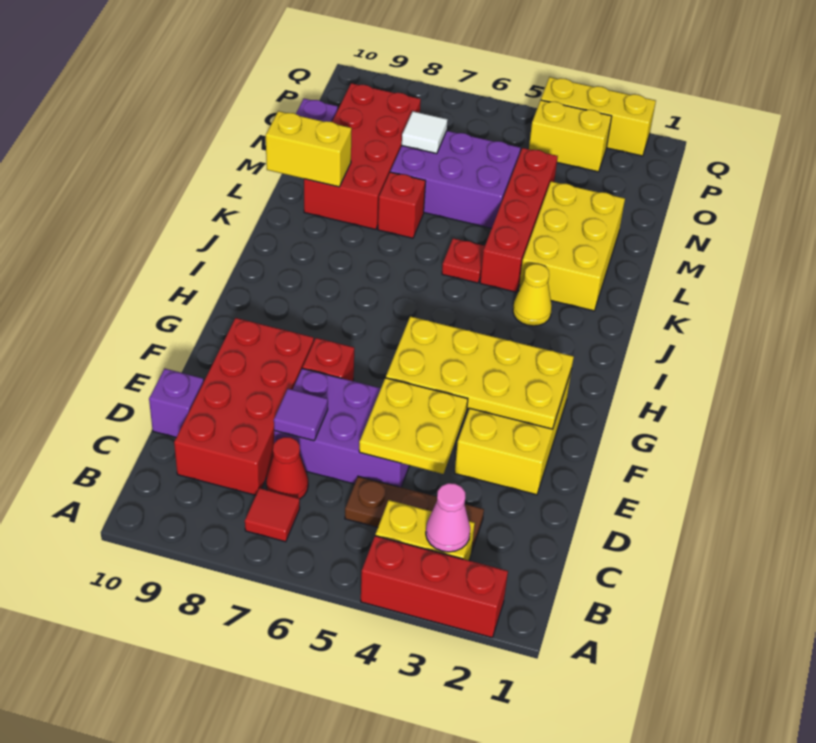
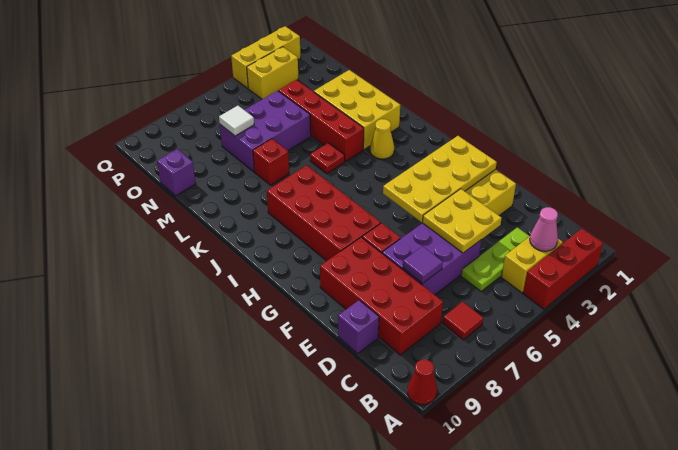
brown 1x3 plate [345,476,484,551] -> lime 1x3 plate [461,227,530,291]
red 1x1 cone [266,437,308,499] -> red 1x1 cone moved to [408,359,437,405]
red 2x4 brick [304,83,421,229] -> red 2x4 brick moved to [267,165,381,261]
yellow 1x2 brick [266,111,352,187] -> none

